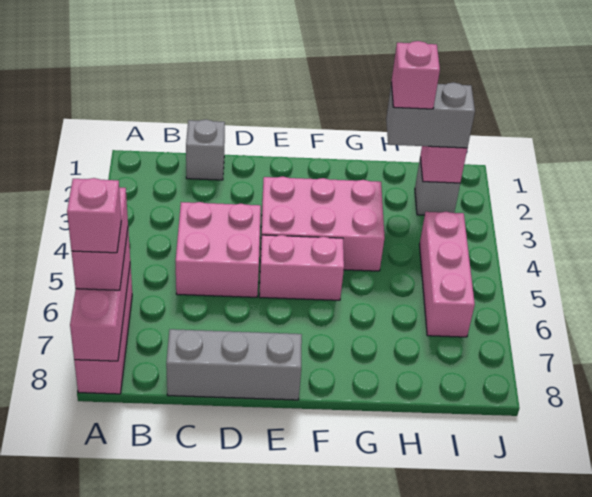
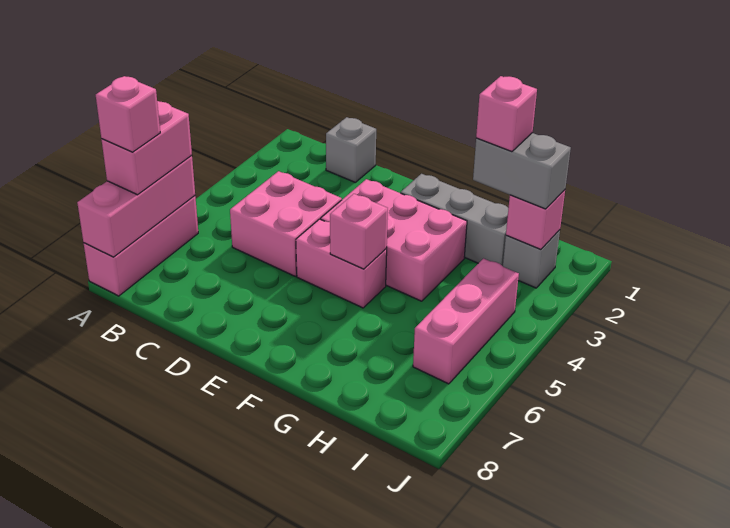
grey 1x3 brick [166,329,302,400] -> grey 1x3 brick moved to [401,174,508,266]
none -> pink 1x1 brick [330,194,388,269]

